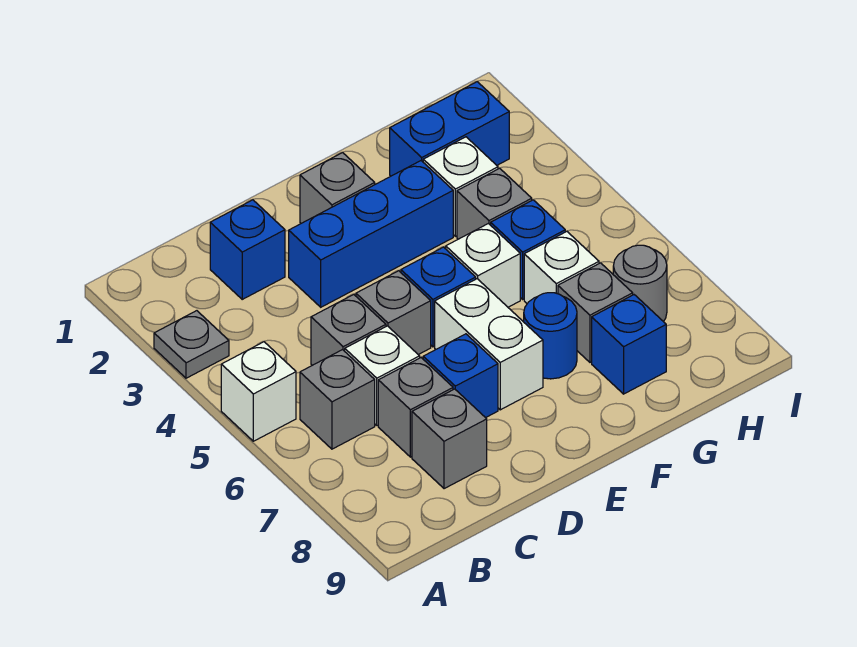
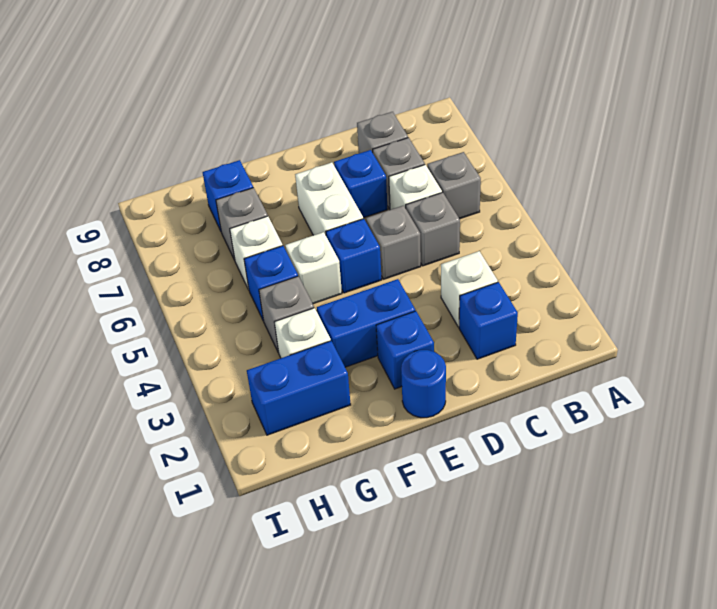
grey 1x1 plate [154,311,229,378] -> none
white 1x1 brick [221,342,296,441] -> white 1x1 brick moved to [441,251,498,327]
blue 1x3 brick [289,161,453,307] -> blue 1x2 brick [317,279,415,367]
grey 1x1 brick [300,153,375,223] -> blue 1x1 brick [376,311,434,389]
blue 1x1 round brick [524,293,577,379] -> blue 1x1 round brick moved to [401,350,446,418]
grey 1x1 round brick [613,245,667,321] -> none

